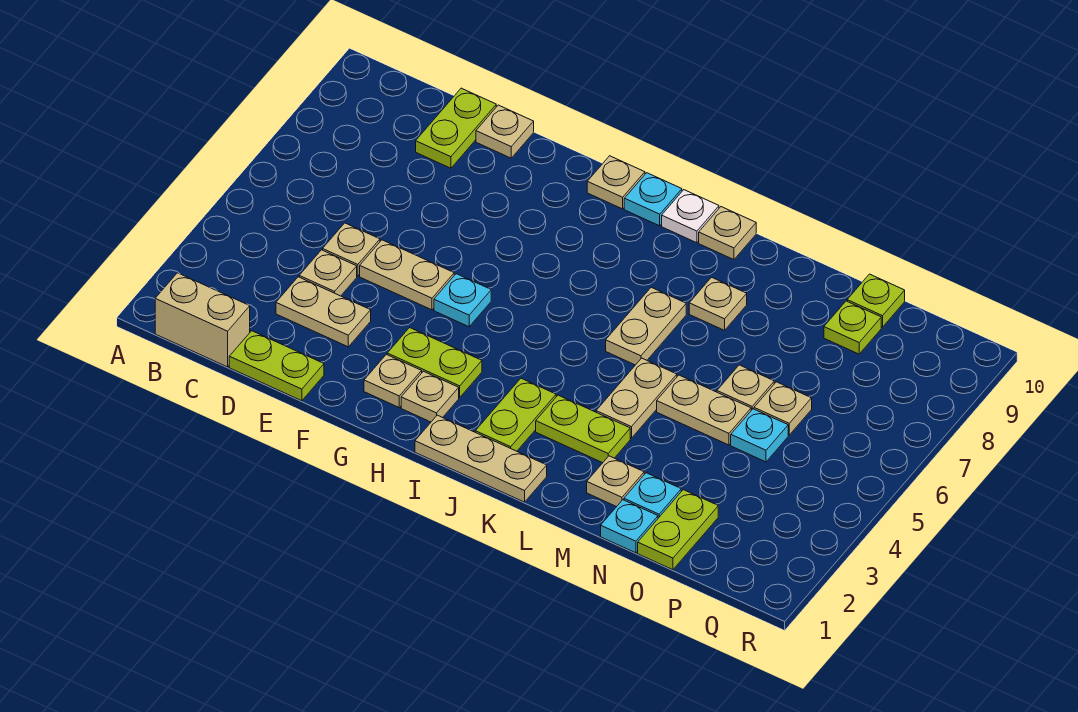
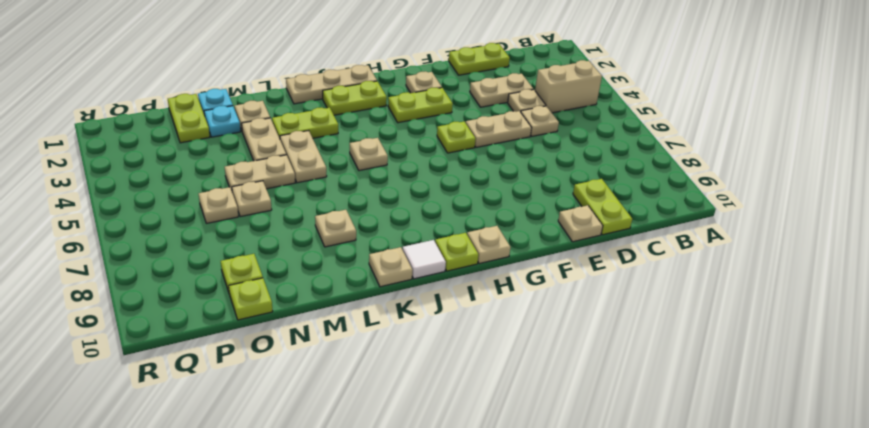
tan 1x2 brick [155,273,250,367] -> tan 1x2 brick moved to [535,60,602,113]
cyan 1x1 plate [434,274,491,327] -> lime 1x1 plate [437,121,476,153]
tan 1x1 plate [401,371,459,422] -> tan 1x1 plate moved to [350,138,388,171]
cyan 1x1 plate [624,173,682,226] -> lime 1x1 plate [435,233,479,271]
lime 1x2 plate [475,378,556,451] -> lime 1x2 plate turned to [323,81,387,115]
white 1x1 plate [662,190,719,243] -> white 1x1 tile [402,240,446,279]
tan 1x2 plate [606,287,686,365] -> tan 1x2 plate moved to [242,118,286,161]
cyan 1x1 plate [731,409,788,462] -> none

